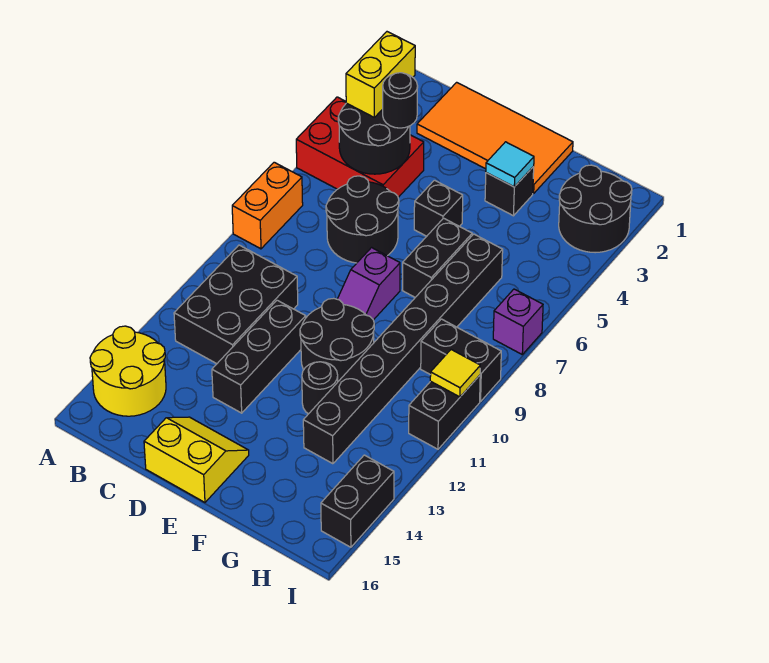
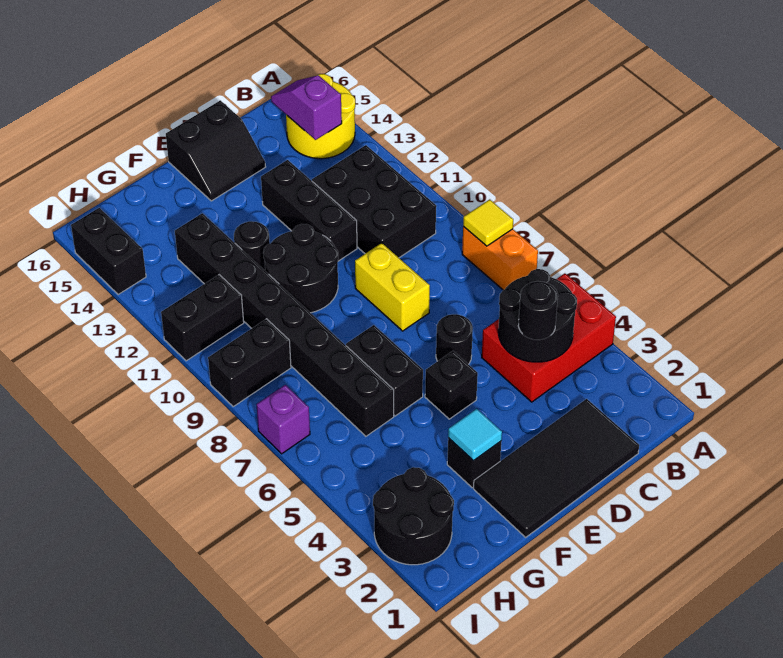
yellow 1x2 brick [346,32,415,117] -> yellow 1x2 brick moved to [355,243,430,331]
orange 2x4 tile [417,82,573,194] -> black 2x4 tile [474,399,639,537]
black 2x2 round brick [326,176,399,263] -> black 1x1 round brick [436,314,473,364]
yellow 2x2 slope [144,417,249,502] -> black 2x2 slope [166,100,265,201]
purple 1x2 slope [338,248,400,320] -> purple 1x2 slope moved to [271,75,342,140]
black 1x2 brick [409,375,480,449] -> black 1x2 brick turned to [161,275,244,361]
yellow 1x1 tile [430,350,480,397] -> yellow 1x1 tile moved to [463,199,513,246]

